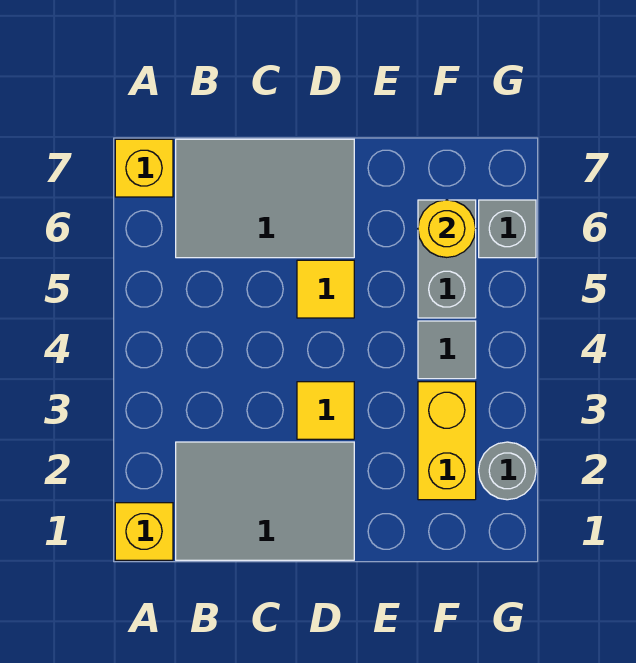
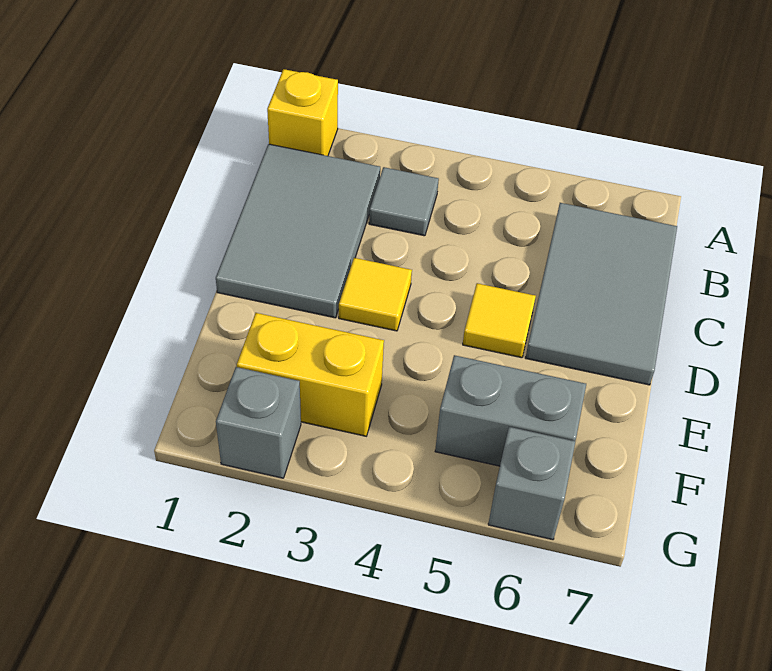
yellow 1x1 brick [115,139,173,197] -> none
grey 1x1 tile [418,321,476,379] -> grey 1x1 tile moved to [369,167,439,236]
yellow 1x1 round brick [418,200,476,257] -> none
grey 1x1 round brick [479,442,536,500] -> grey 1x1 brick [216,367,301,478]

